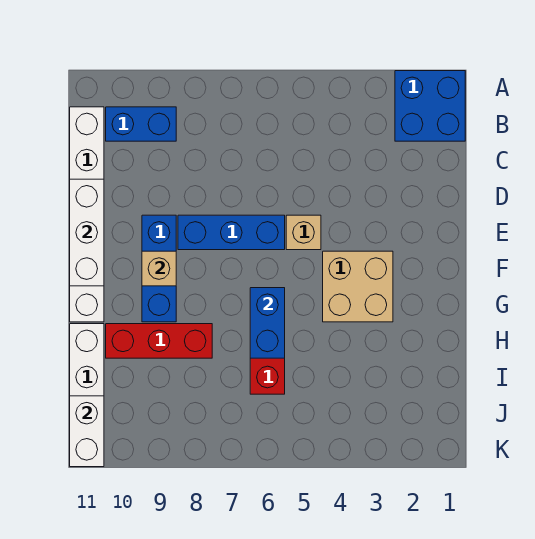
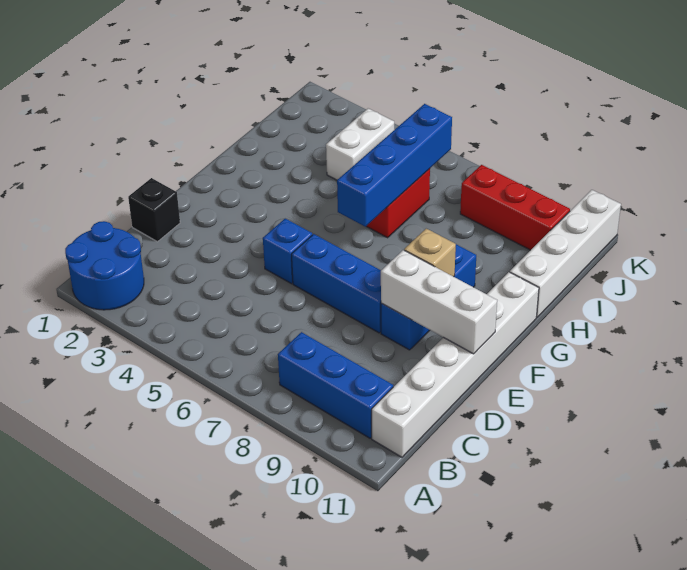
blue 2x2 brick [395,71,465,141] -> blue 2x2 round brick [65,221,144,310]
blue 1x2 brick [106,107,176,141] -> blue 1x3 brick [278,332,393,438]
none -> black 1x1 brick [128,178,180,242]
white 1x3 brick [70,179,104,286] -> white 1x3 brick turned to [381,250,497,354]
tan 1x1 brick [286,215,321,250] -> blue 1x1 brick [263,218,312,284]
tan 2x2 brick [323,251,393,322] -> none
blue 1x2 brick [250,288,285,358] -> blue 1x4 brick [337,104,452,227]
red 1x3 brick [106,324,212,358] -> red 1x3 brick moved to [460,165,570,250]
white 1x2 brick [70,396,104,467] -> white 1x2 brick moved to [326,108,394,180]

